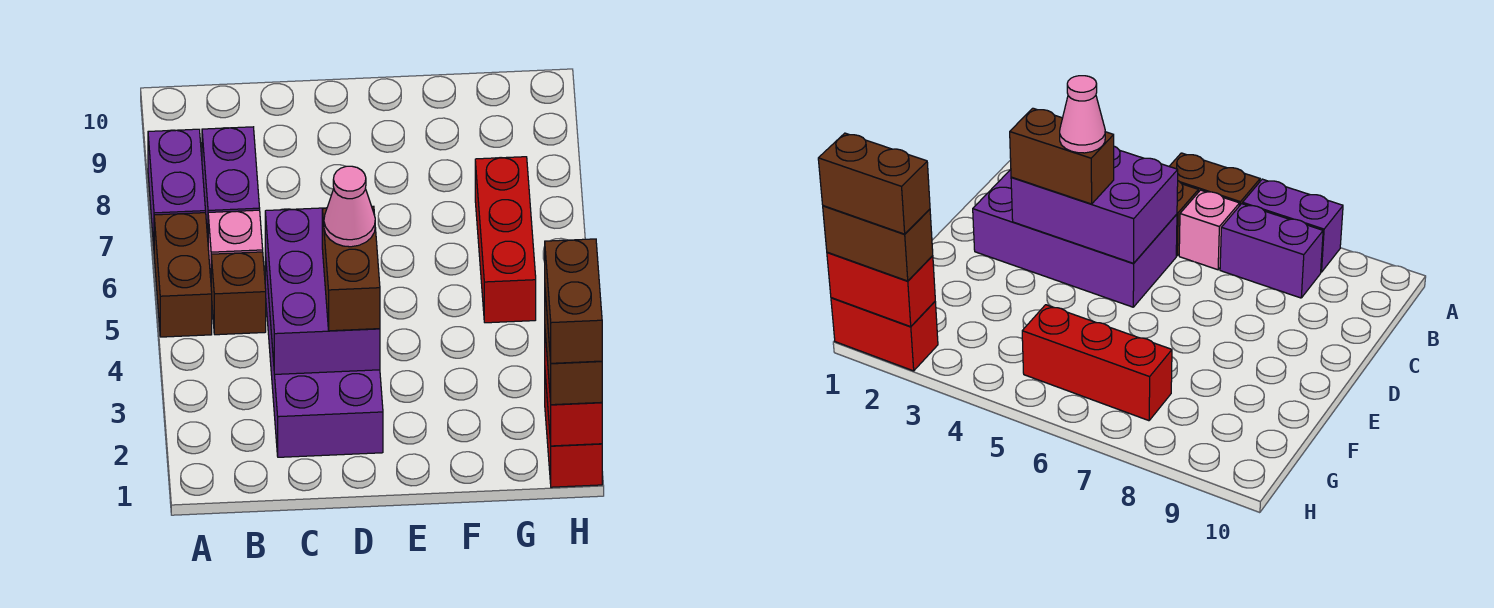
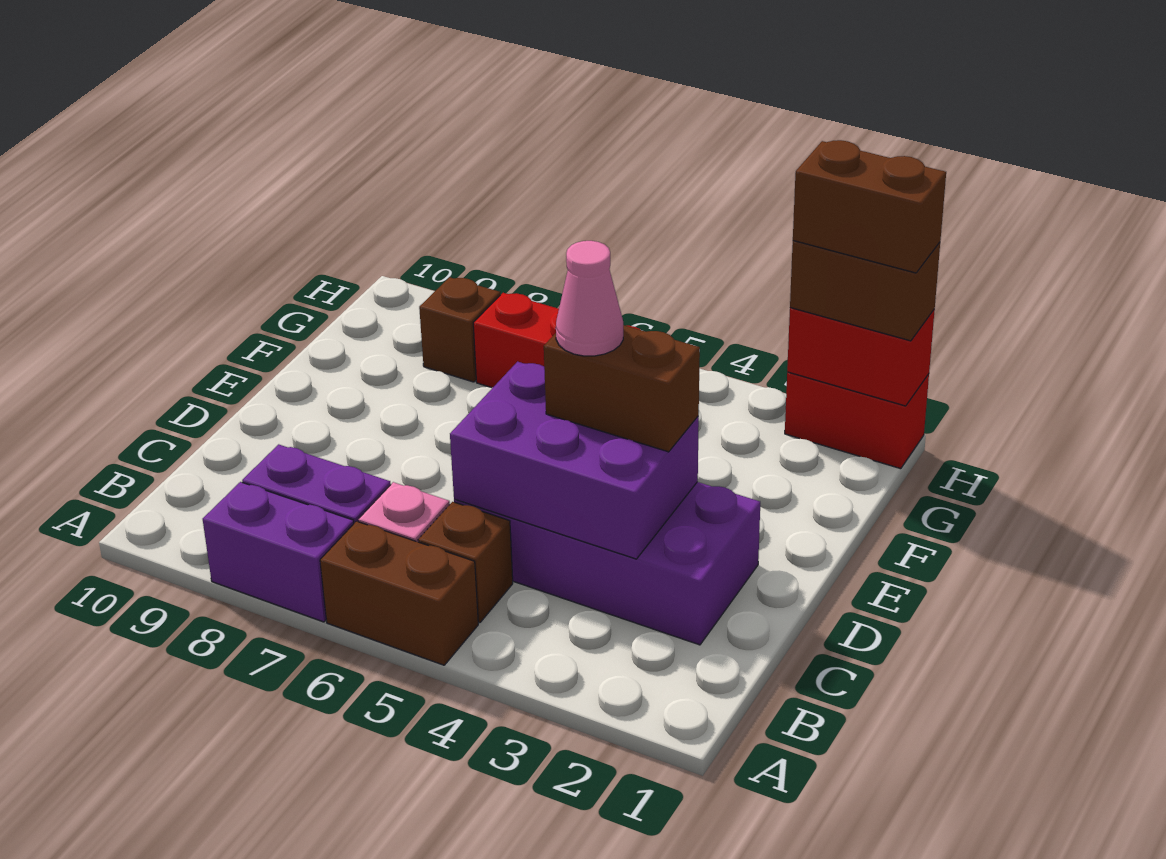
none -> brown 1x1 brick [419,277,500,382]

